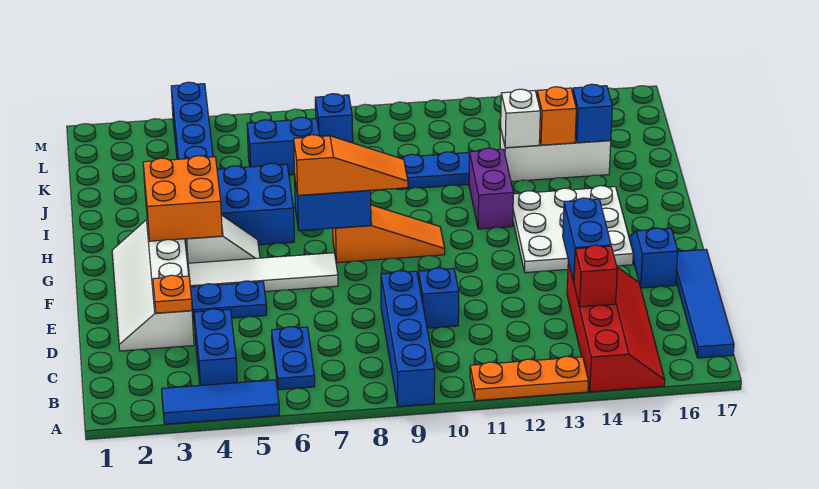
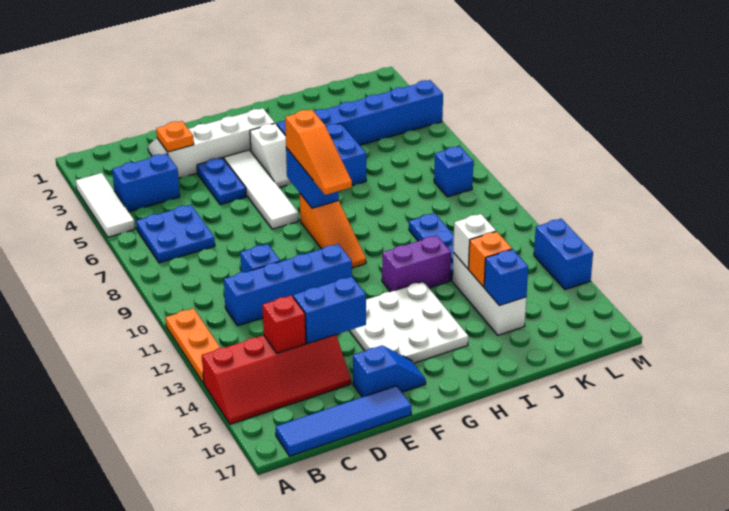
blue 1x3 tile [162,380,279,424] -> white 1x3 tile [76,173,135,237]
blue 1x4 brick [381,271,435,406] -> blue 1x4 brick moved to [224,244,352,326]
blue 1x2 plate [272,327,315,390] -> blue 2x2 plate [136,205,215,263]
orange 2x2 brick [143,156,222,241] -> none
blue 1x2 brick [247,117,319,175] -> blue 1x2 brick moved to [534,219,593,290]

